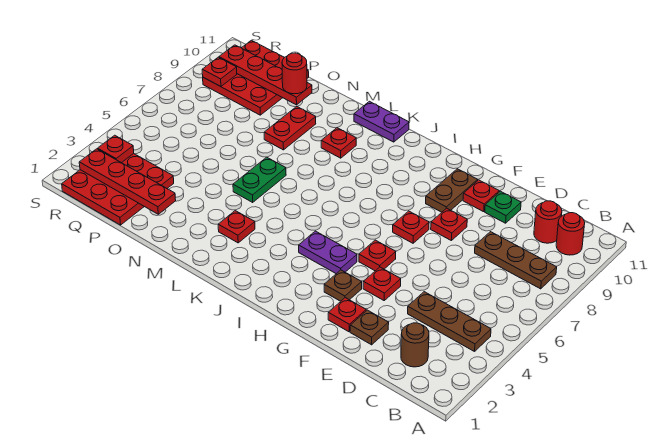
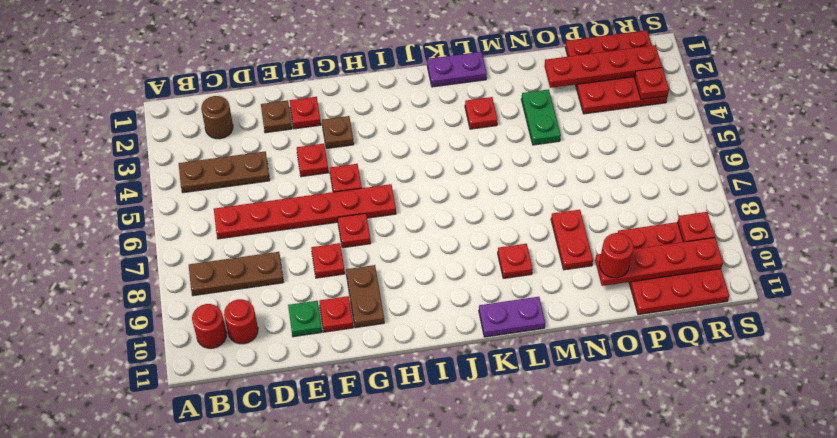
none -> red 1x6 plate [214,184,396,239]
purple 1x2 plate [299,231,357,274] -> purple 1x2 plate moved to [427,52,487,87]
green 1x2 plate [233,157,286,202] -> green 1x2 plate moved to [521,89,561,145]

